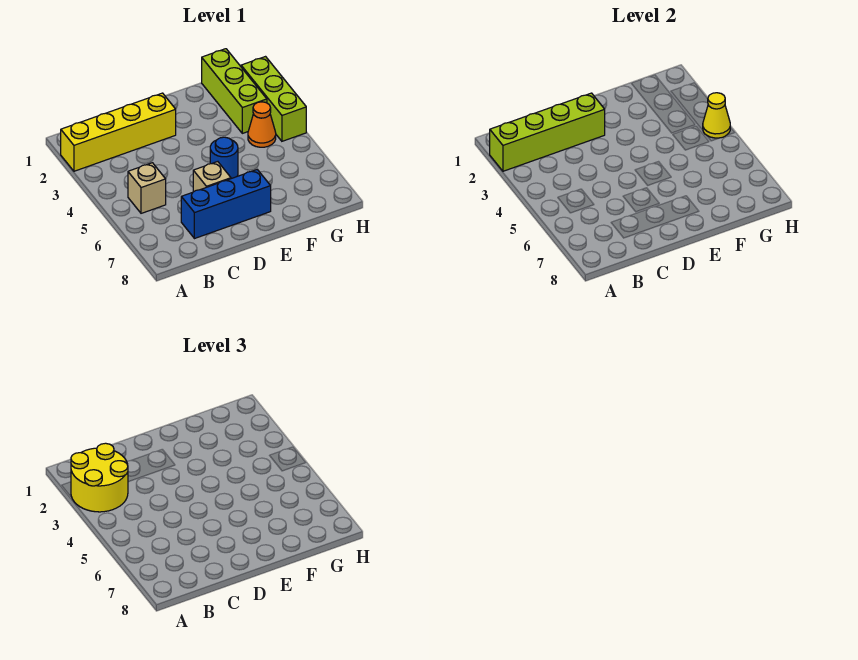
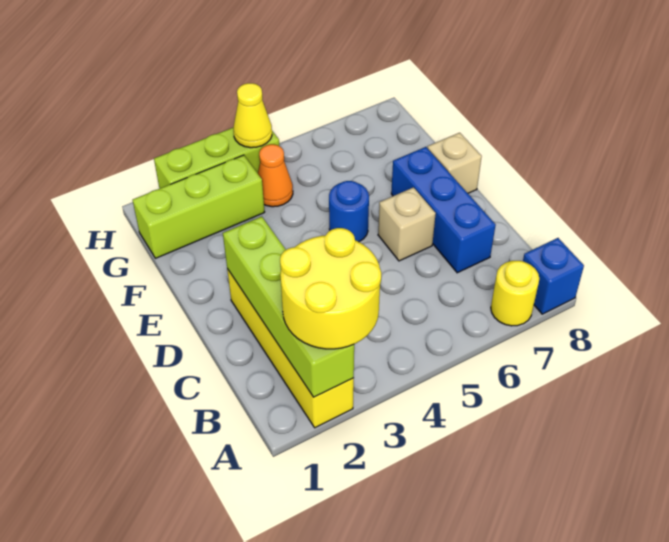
none -> yellow 1x1 round brick [491,261,539,326]
none -> blue 1x1 brick [523,238,584,314]
tan 1x1 brick [128,163,166,213] -> tan 1x1 brick moved to [427,133,482,193]

